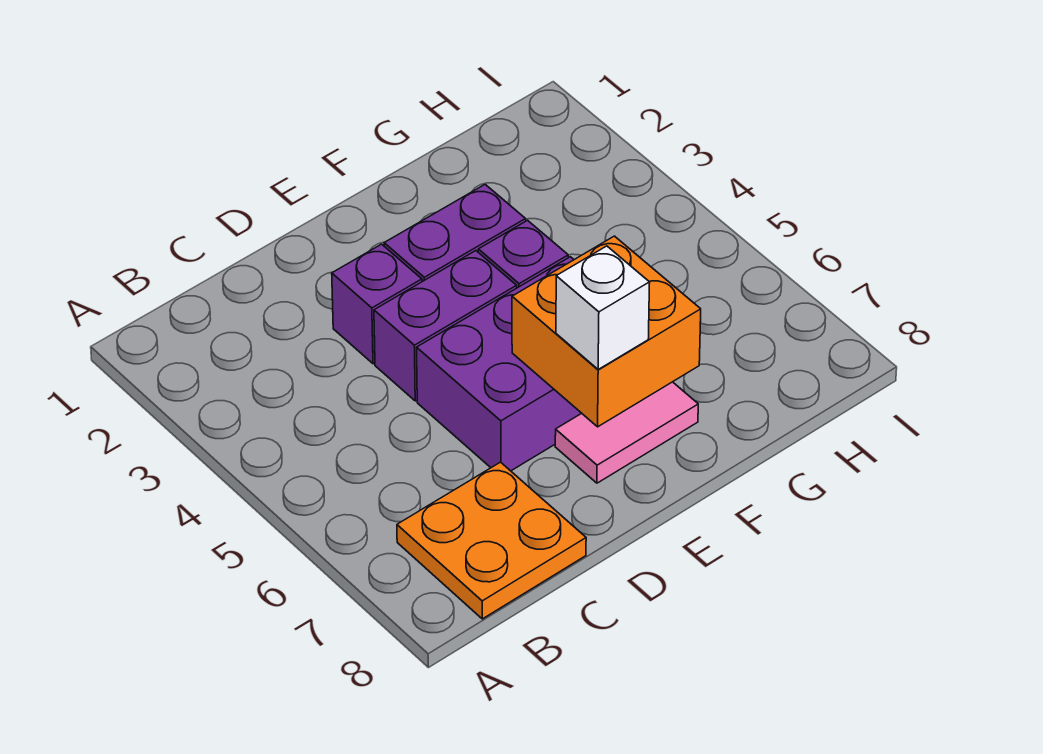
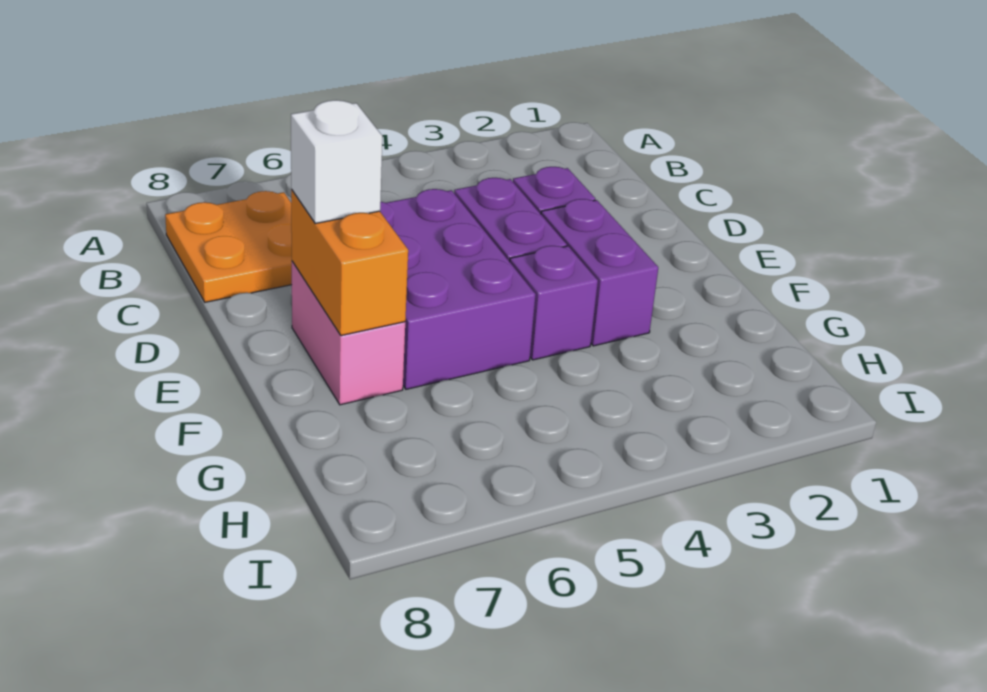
orange 2x2 brick [512,236,701,427] -> orange 1x2 brick [291,190,408,336]
pink 1x2 tile [555,382,698,483] -> pink 1x2 brick [292,261,405,405]

